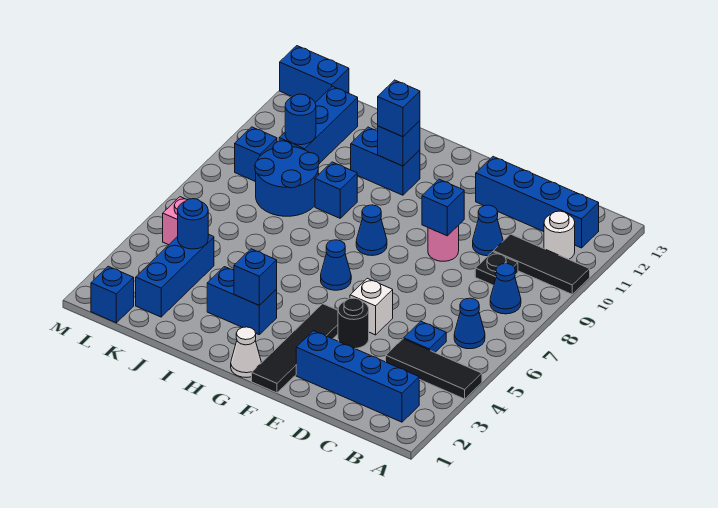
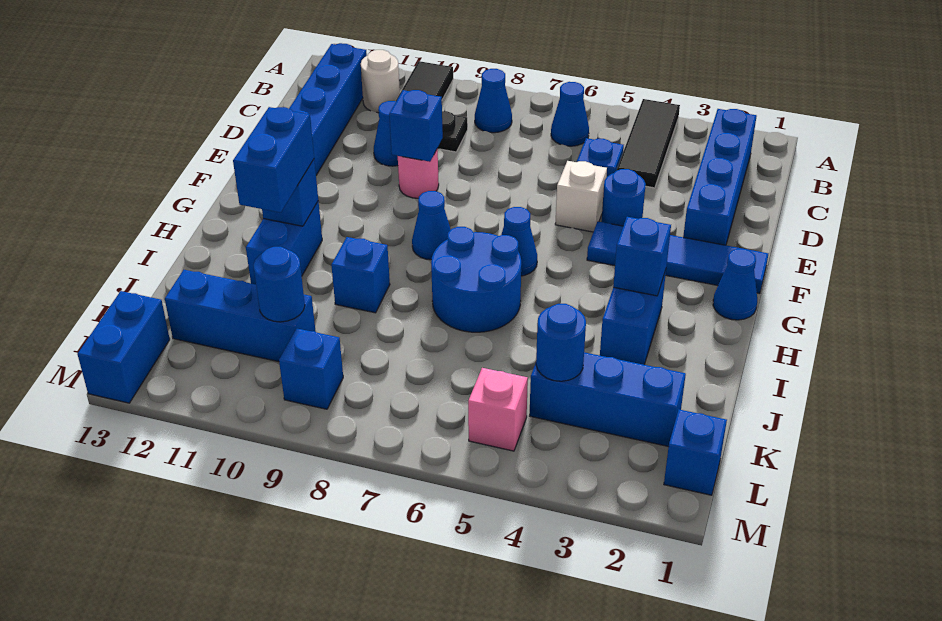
black 1x1 round brick [338,298,369,349] -> blue 1x1 round brick [601,169,646,226]
black 1x4 tile [252,304,338,393] -> blue 1x4 tile [587,222,768,294]
white 1x1 cone [231,327,261,378] -> blue 1x1 cone [713,249,757,320]
blue 1x1 brick [378,80,420,137] -> blue 1x2 brick [233,107,314,213]
blue 2x2 round brick [255,141,319,216] -> blue 2x2 round brick moved to [431,227,521,332]

